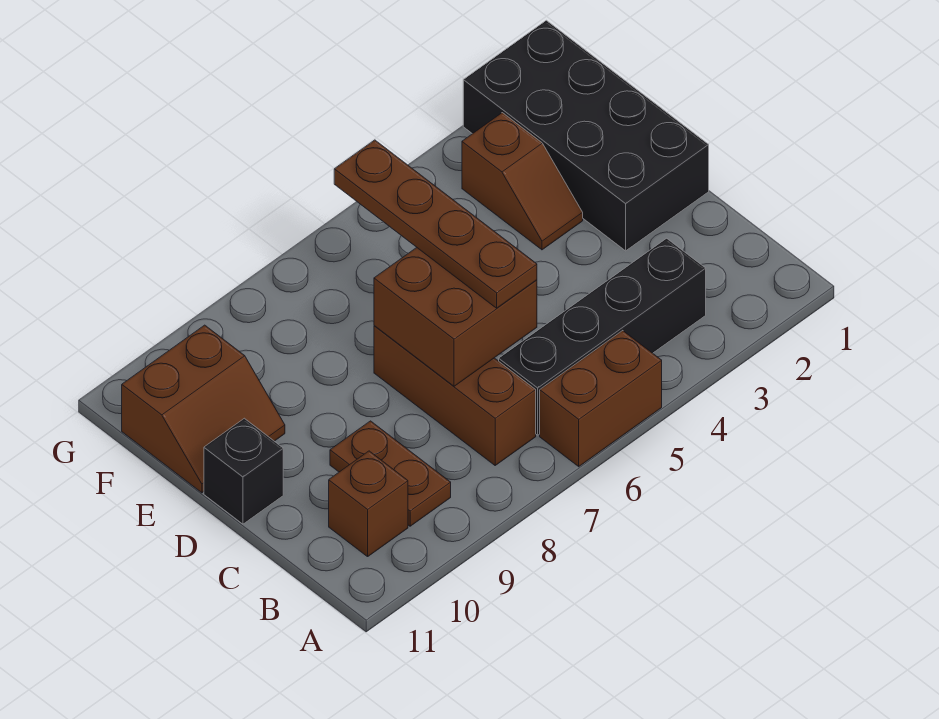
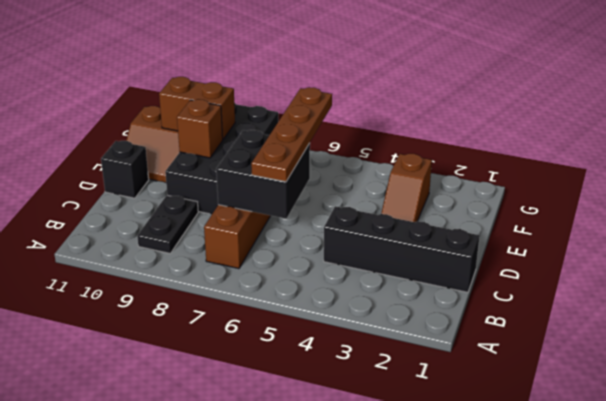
brown 1x2 brick [540,331,662,467] -> brown 1x2 brick moved to [159,77,235,139]
black 1x4 brick [499,238,706,435] -> black 1x4 brick moved to [324,206,480,292]
brown 1x2 plate [330,421,451,526] -> black 1x2 plate [137,195,198,253]
brown 1x1 brick [329,451,408,557] -> brown 1x1 brick moved to [177,99,223,158]
brown 2x2 brick [374,248,537,386] -> black 2x2 brick [216,130,310,218]
black 2x4 brick [463,20,709,251] -> black 2x4 brick moved to [165,102,278,214]

